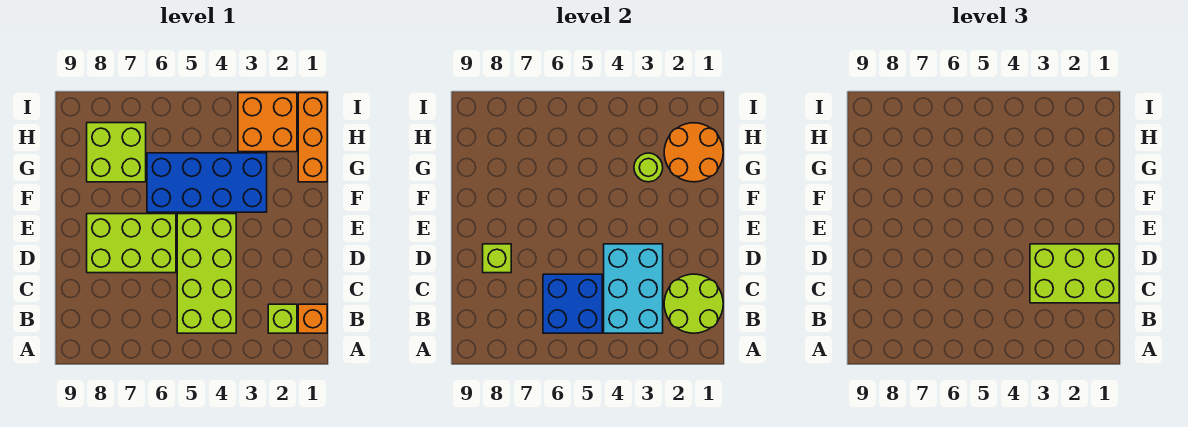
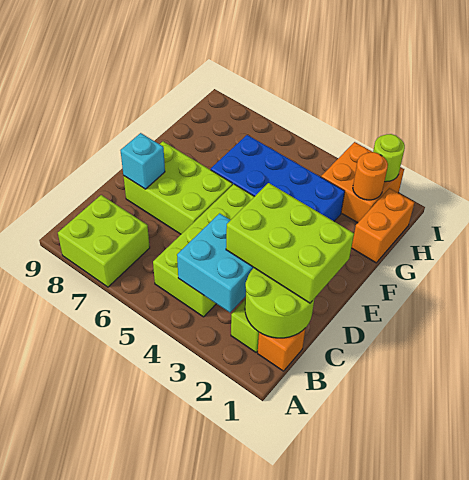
cyan 2x3 brick [604,244,663,333] -> cyan 2x2 brick [177,213,254,312]
blue 2x2 brick [543,274,602,333] -> none
lime 1x1 brick [483,244,511,273] -> cyan 1x1 brick [120,133,165,189]
orange 1x3 brick [298,93,327,182] -> orange 1x2 brick [352,188,415,263]
orange 2x2 round brick [664,123,723,182] -> orange 1x1 round brick [353,152,388,200]
lime 1x1 round brick [634,153,663,182] -> lime 1x1 round brick moved to [373,134,405,182]
lime 2x2 brick [87,123,146,182] -> lime 2x2 brick moved to [58,195,150,287]

